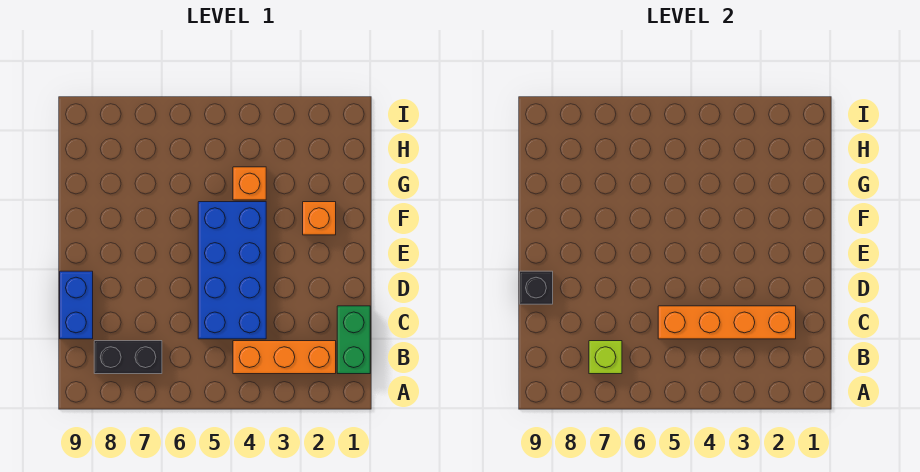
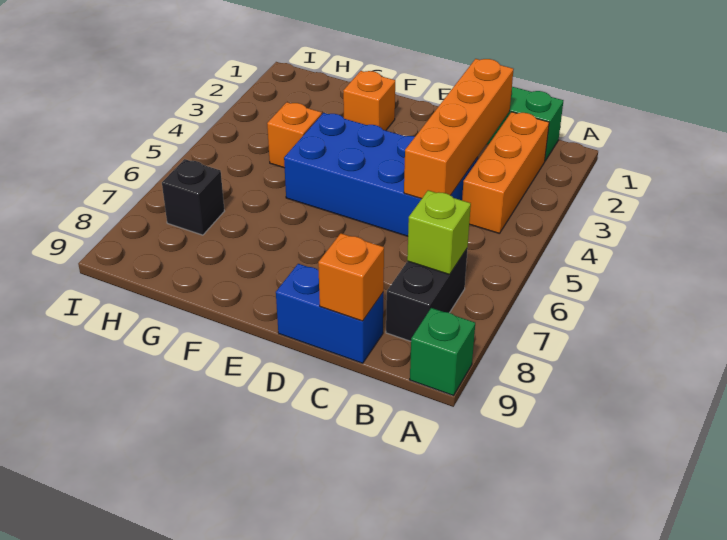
none -> green 1x1 brick [410,308,475,396]
none -> orange 1x1 brick [318,233,384,321]
black 1x1 brick [520,271,553,304] -> black 1x1 brick moved to [162,159,224,235]

